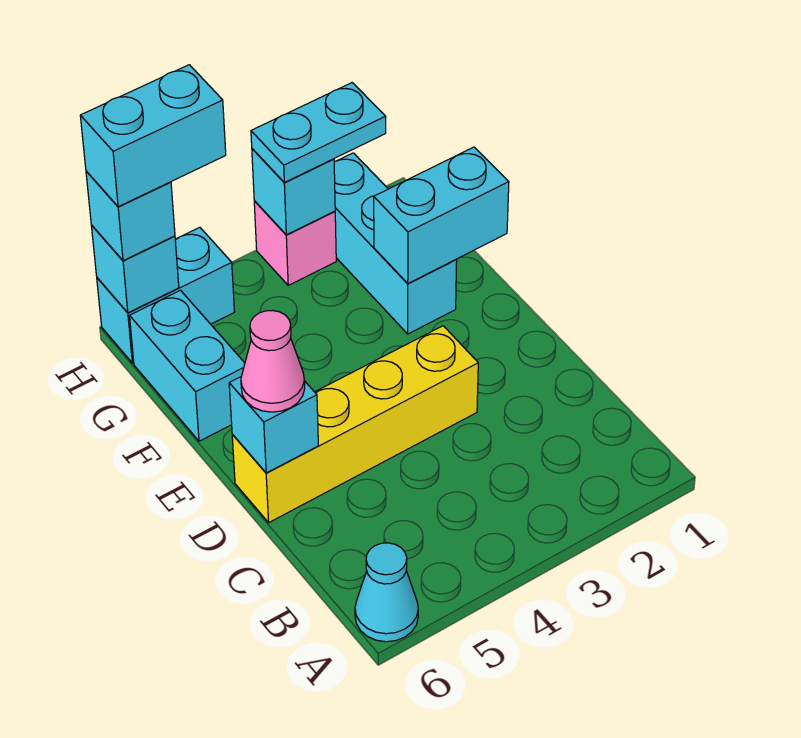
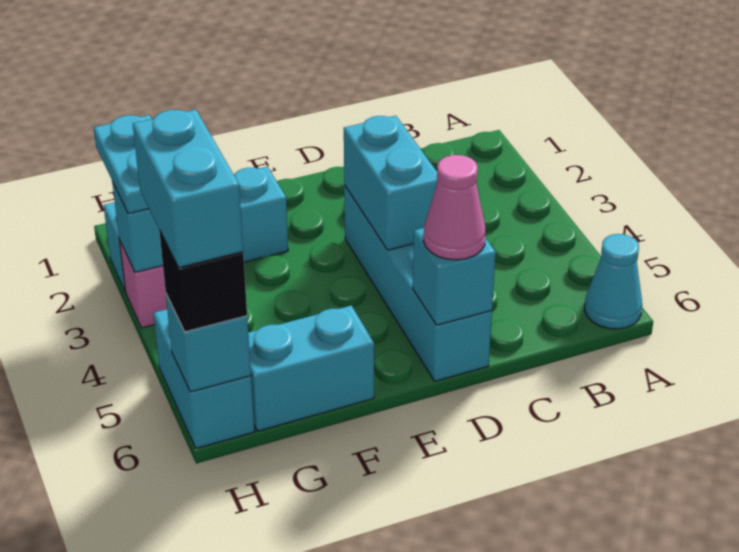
yellow 1x4 brick [232,326,478,522] -> cyan 1x4 brick [344,185,492,381]
cyan 1x2 brick [374,147,509,283] -> cyan 1x2 brick moved to [344,116,438,250]
cyan 1x1 brick [86,171,175,261] -> black 1x1 brick [159,230,247,332]

